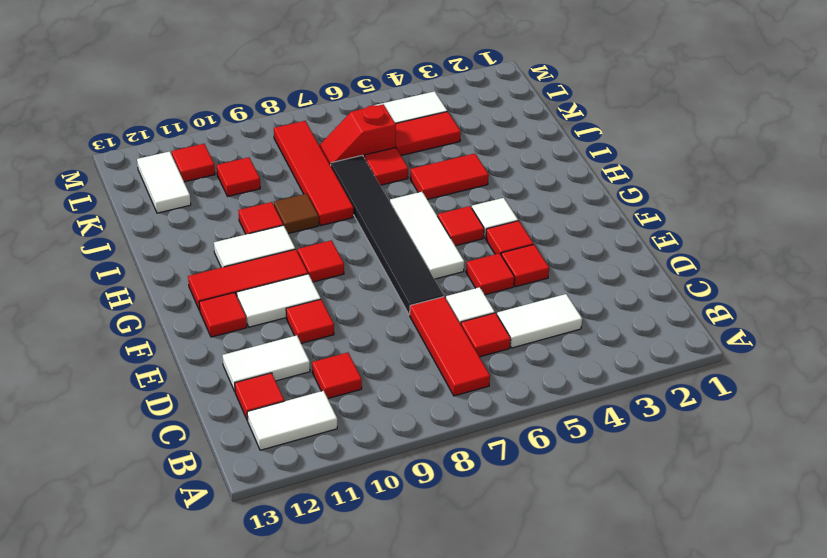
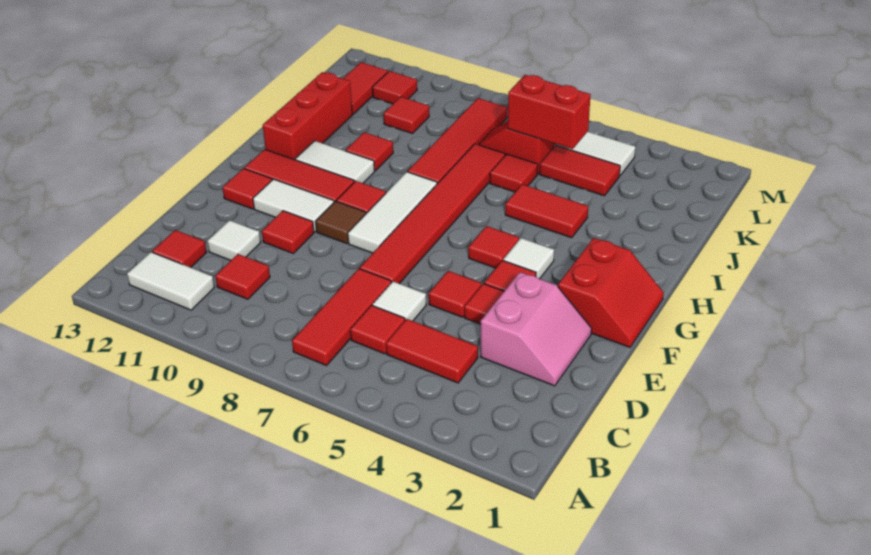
white 1x2 tile [497,294,582,348] -> red 1x2 tile [386,319,478,383]
none -> pink 2x2 slope [481,272,592,386]
white 1x2 tile [223,335,310,391] -> white 1x1 tile [207,220,261,260]
black 1x6 tile [331,155,444,315] -> red 1x6 tile [360,144,505,284]
none -> red 2x2 slope [558,238,664,347]
white 1x3 tile [390,192,464,279] -> white 1x3 tile moved to [348,172,437,253]
none -> red 1x3 brick [263,72,352,160]
brown 1x1 tile [274,194,319,234] -> brown 1x1 tile moved to [315,201,366,244]
none -> red 1x2 brick [508,75,591,149]
white 1x2 tile [137,151,191,213] -> red 1x2 tile [343,62,388,114]

